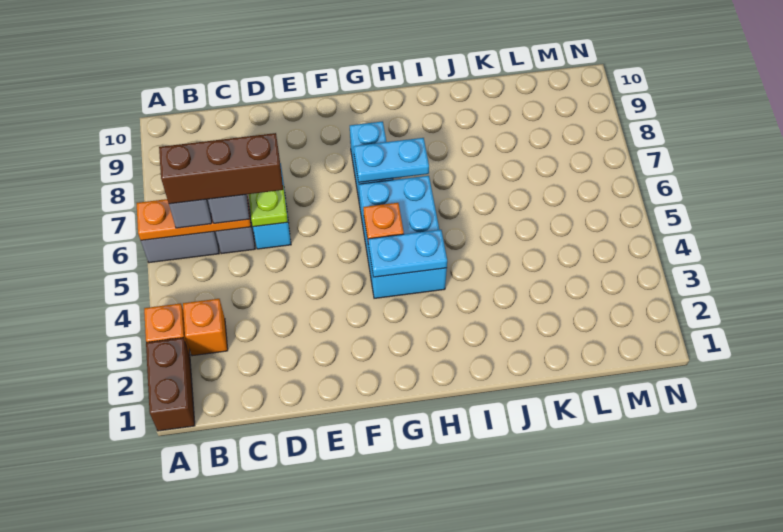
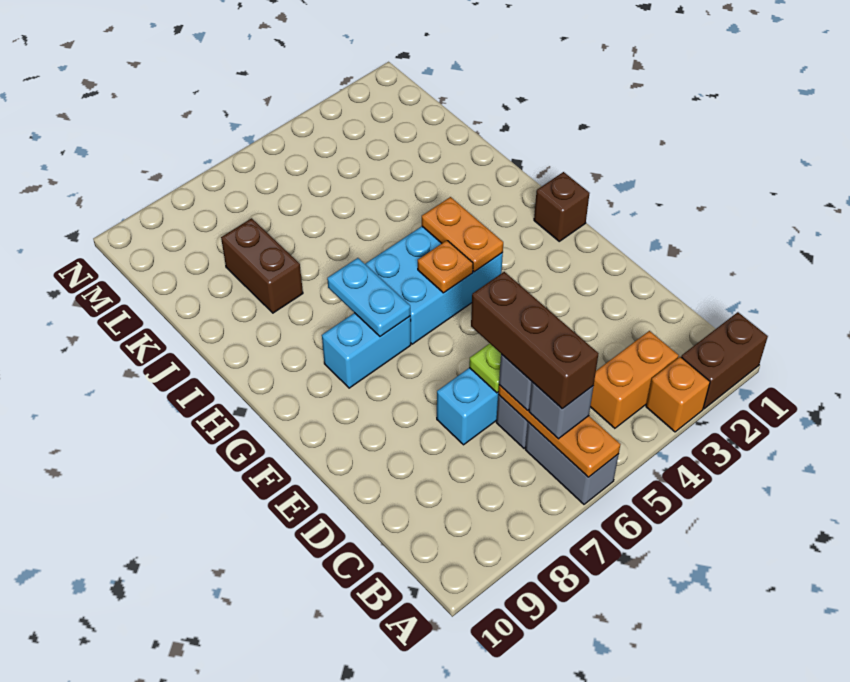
orange 1x1 brick [183,299,228,356] -> orange 1x2 brick [590,331,679,428]
none -> brown 1x1 brick [534,172,590,241]
cyan 1x2 plate [368,230,447,277] -> orange 1x2 plate [422,197,503,272]
none -> brown 1x2 brick [221,218,303,313]

